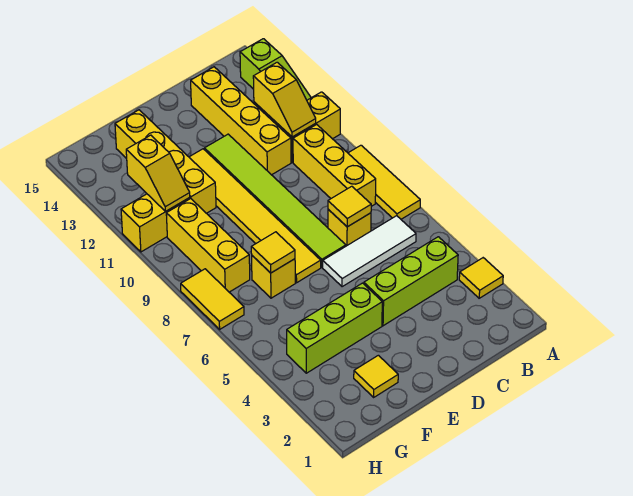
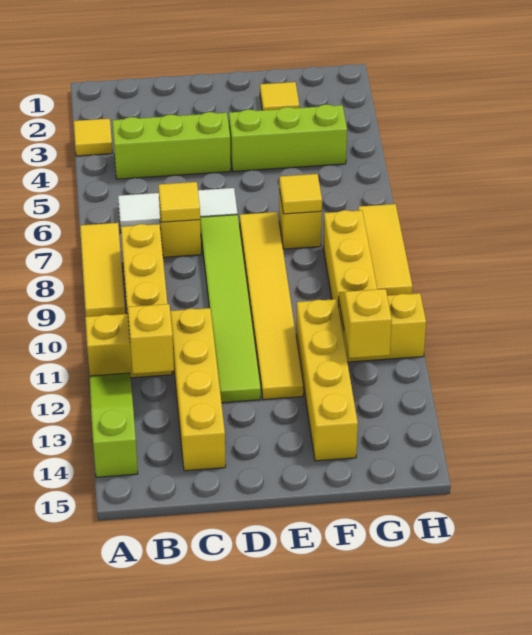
yellow 1x2 tile [181,269,244,329] -> yellow 1x3 tile [358,204,413,296]

